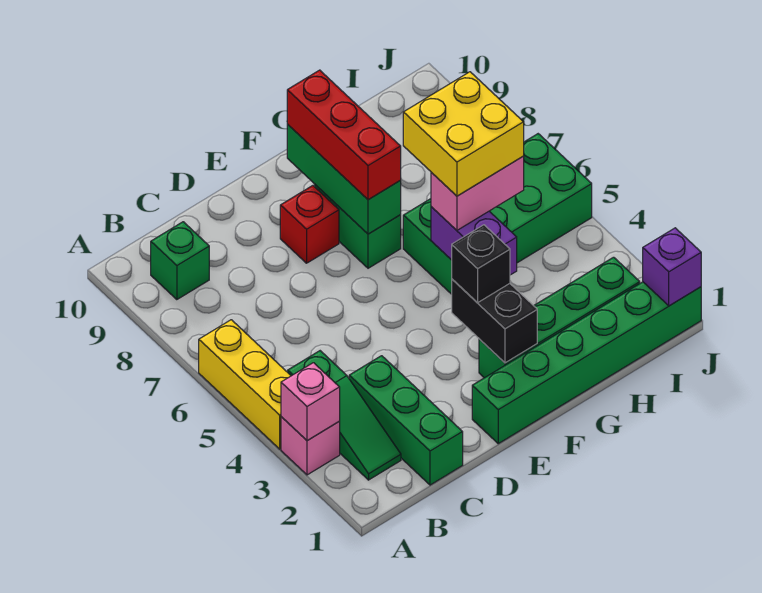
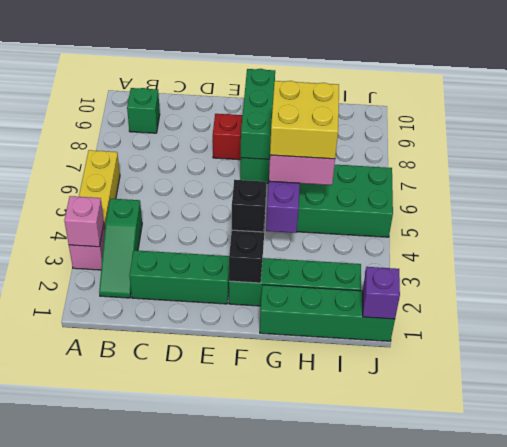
green 1x3 brick [349,356,463,485] -> green 1x3 brick turned to [129,250,229,304]
green 1x6 brick [472,282,701,444] -> green 1x4 brick [260,285,395,341]
red 1x3 brick [287,70,401,200] -> none

